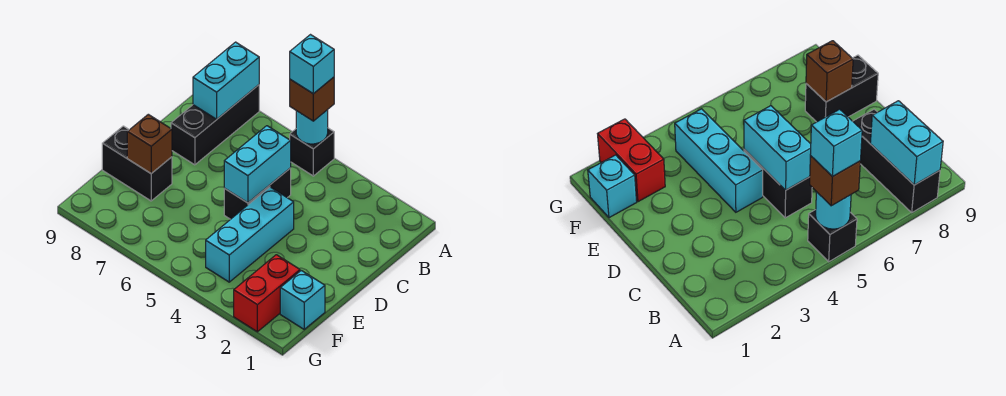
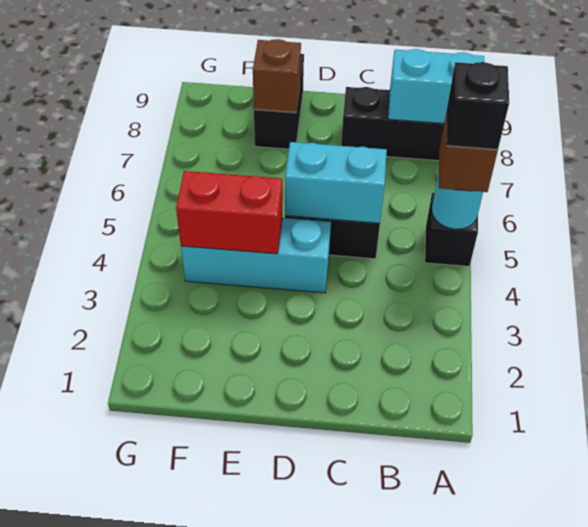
cyan 1x1 brick [290,35,334,94] -> black 1x1 brick [446,62,509,150]
cyan 1x1 brick [280,270,325,329] -> none
red 1x2 brick [234,255,300,332] -> red 1x2 brick moved to [176,171,283,254]

